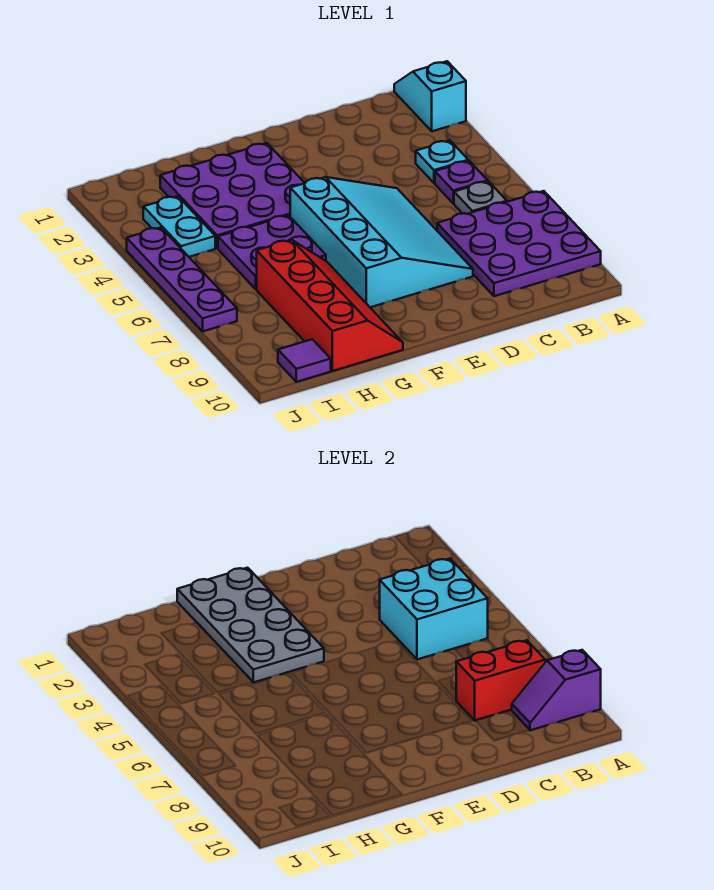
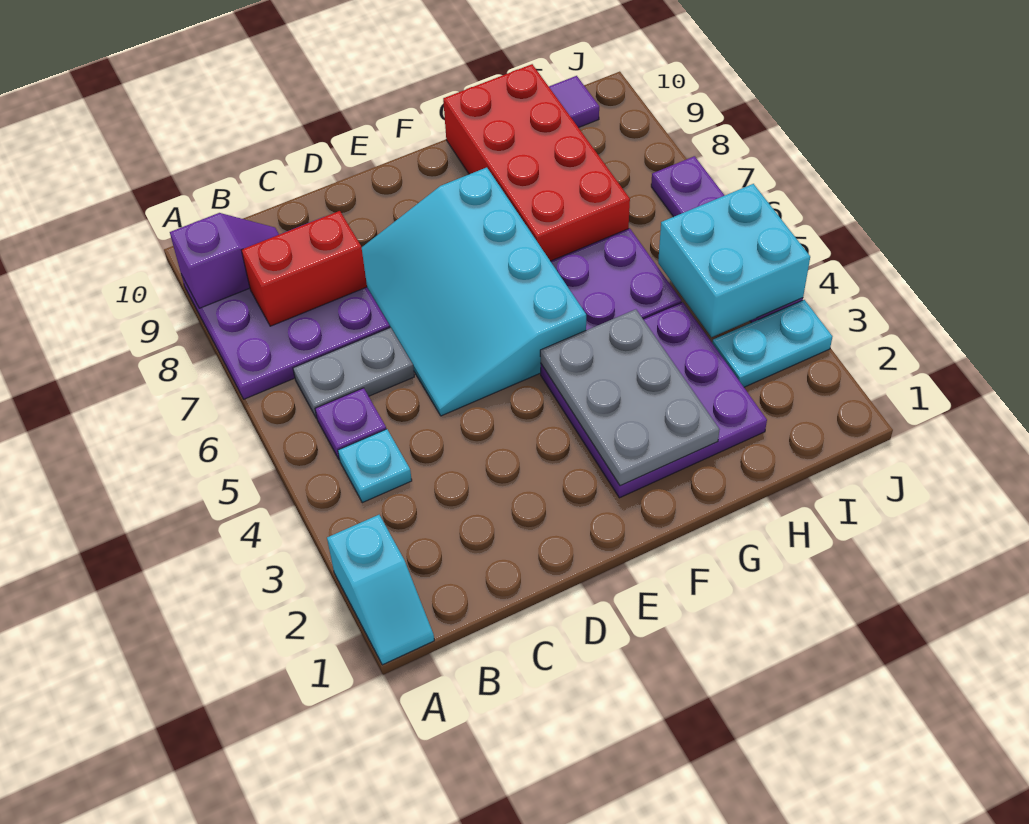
cyan 2x2 brick [380,559,488,659] -> cyan 2x2 brick moved to [658,184,810,337]
grey 1x1 plate [454,181,507,214] -> grey 1x2 plate [293,327,414,418]
grey 2x4 plate [177,568,324,682] -> grey 2x3 plate [540,309,719,486]
red 2x4 slope [257,240,403,371] -> red 2x4 brick [443,64,630,261]
cyan 1x2 plate [143,196,215,257] -> cyan 1x2 plate turned to [712,300,832,387]

